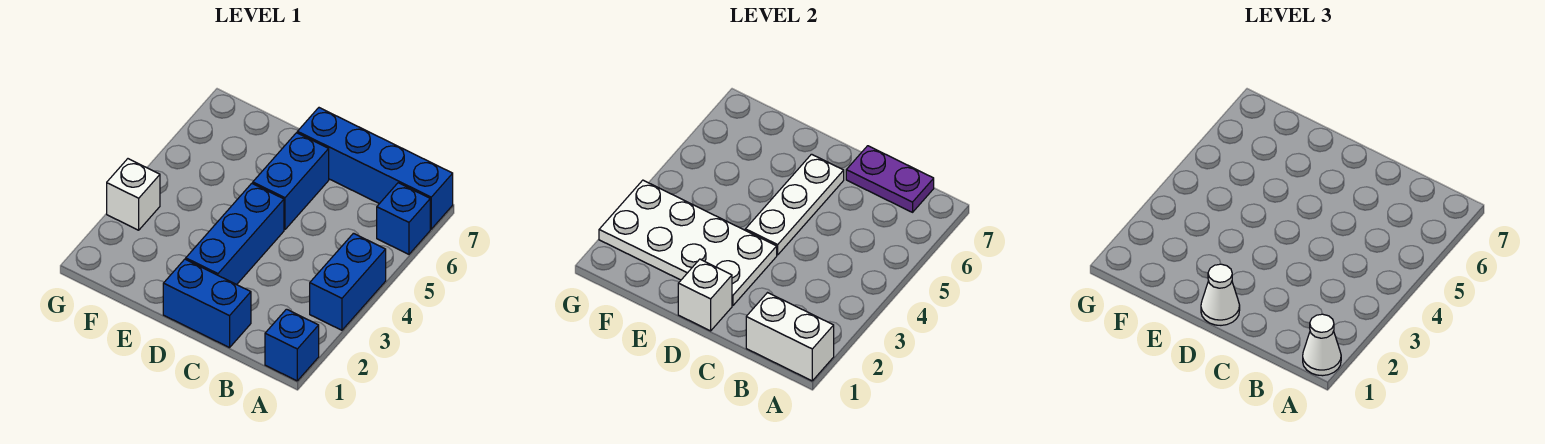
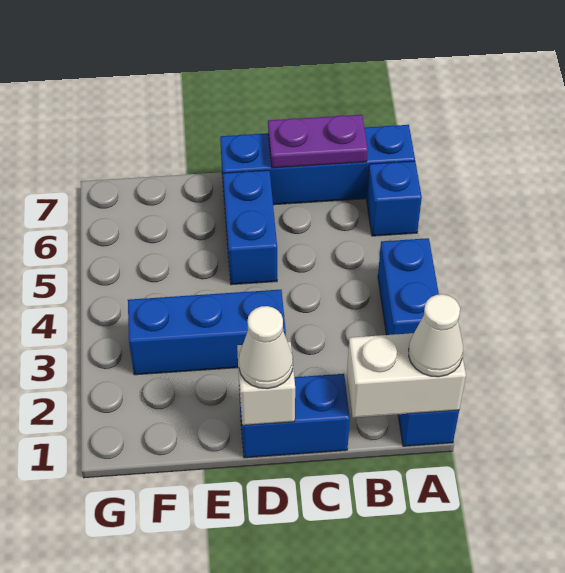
blue 1x3 brick [186,183,284,285] -> blue 1x3 brick turned to [128,290,286,375]
white 2x4 plate [599,180,777,306] -> none
white 1x3 plate [745,154,844,255] -> none
white 1x1 brick [107,159,160,230] -> none

